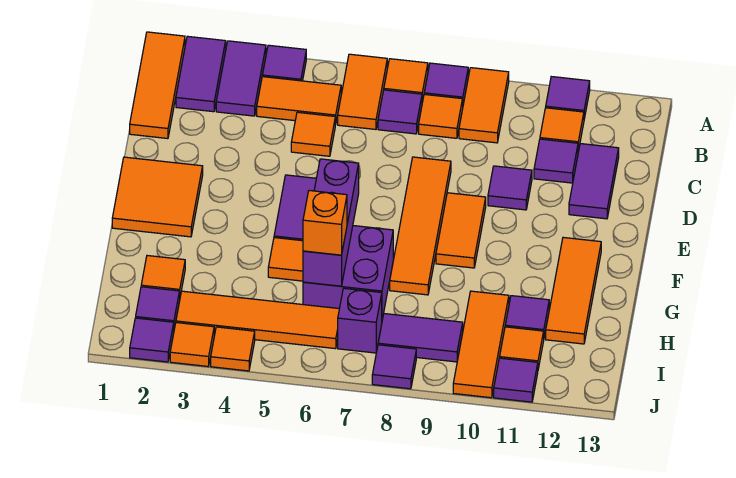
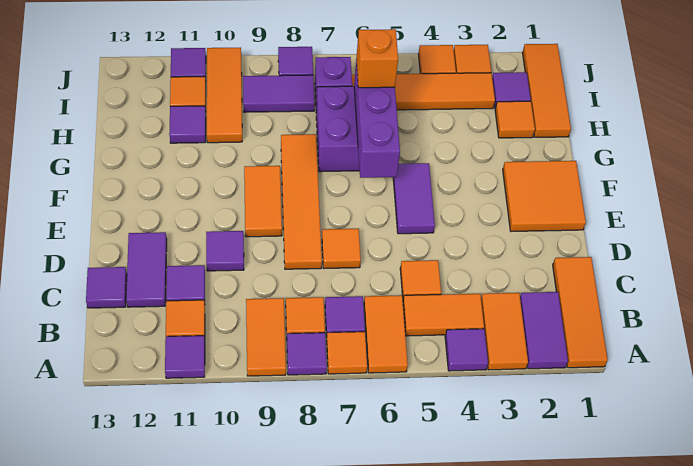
purple 1x2 tile [216,41,266,116] -> orange 1x2 tile [481,293,528,370]
orange 1x3 tile [546,237,601,344] -> orange 1x3 tile moved to [522,44,571,137]
orange 1x1 tile [268,238,303,281] -> orange 1x1 tile moved to [322,229,361,268]
purple 1x1 tile [130,318,174,362] -> purple 1x1 tile moved to [86,267,127,308]

